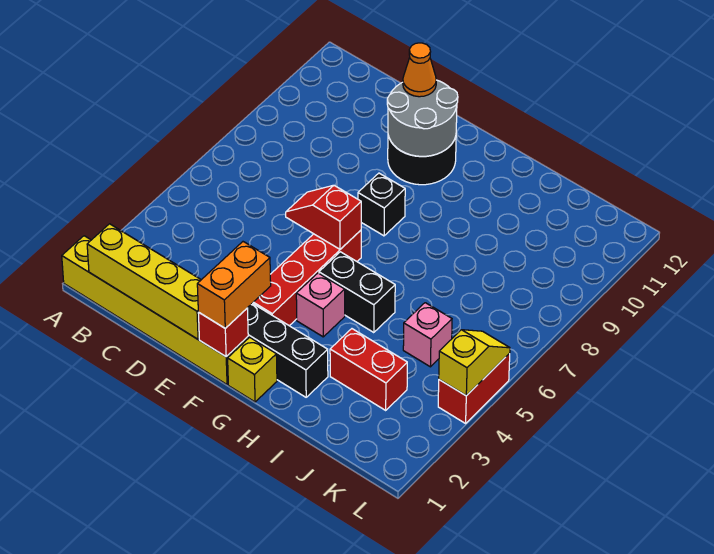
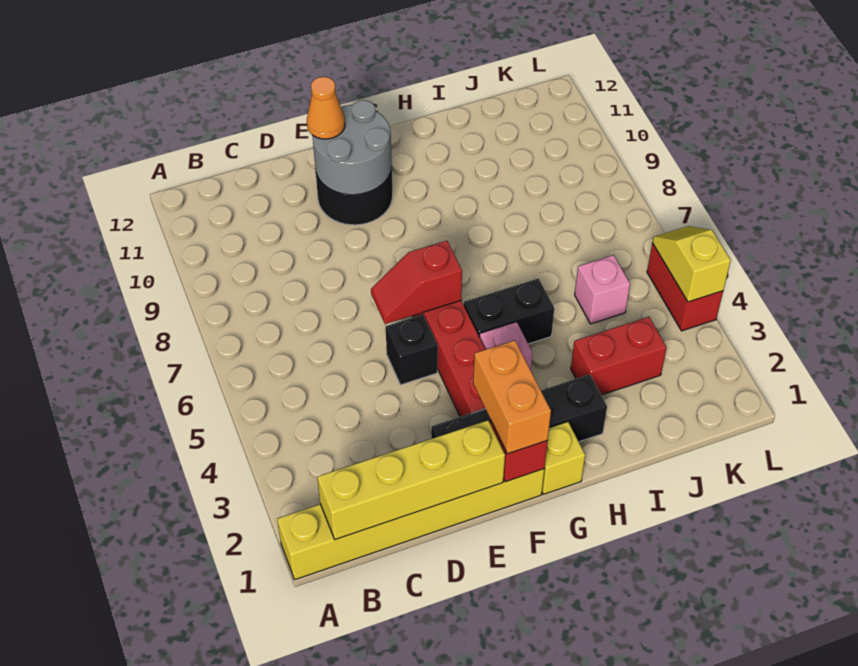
black 1x1 brick [358,173,405,236] -> black 1x1 brick moved to [385,315,438,385]

